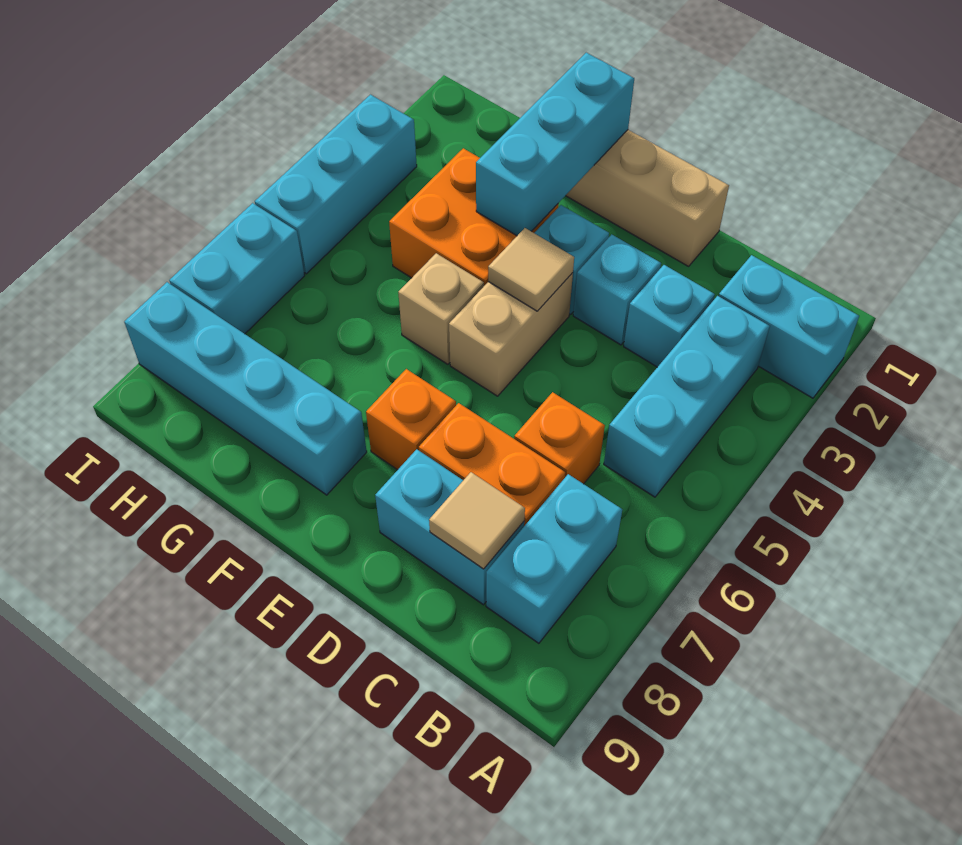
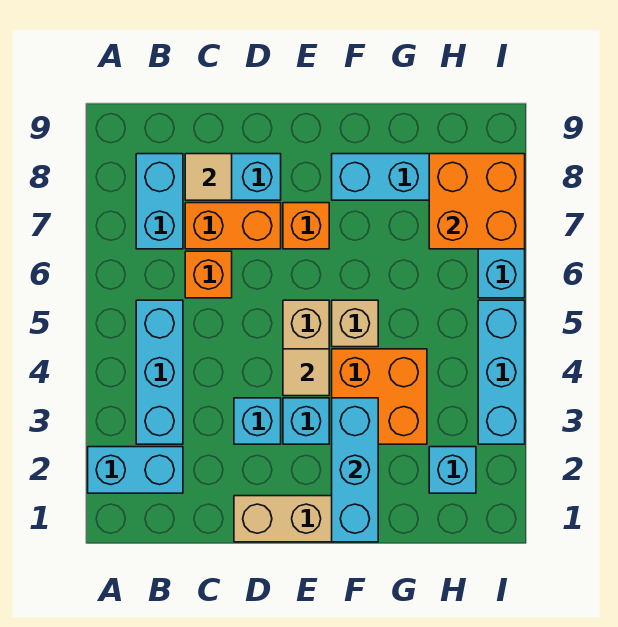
cyan 1x1 brick [624,265,715,367] -> cyan 1x1 brick moved to [429,447,476,493]
none -> orange 2x2 brick [429,154,525,249]

